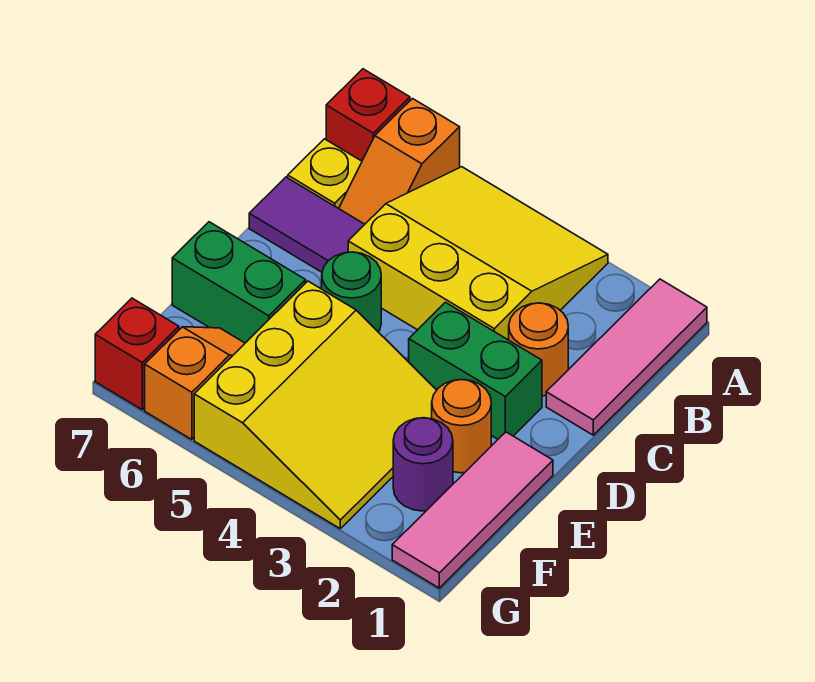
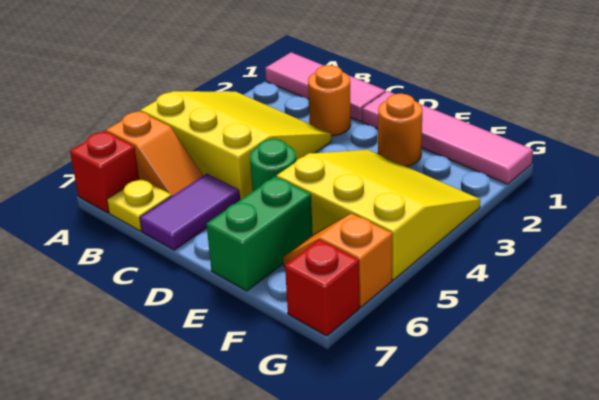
yellow 3x3 slope [348,167,608,340] -> yellow 3x3 slope turned to [140,91,332,200]
green 1x2 brick [409,302,542,439] -> none
pink 1x3 tile [392,432,553,588] -> pink 1x4 tile [362,91,533,184]
purple 1x1 round brick [393,418,453,511] -> none

